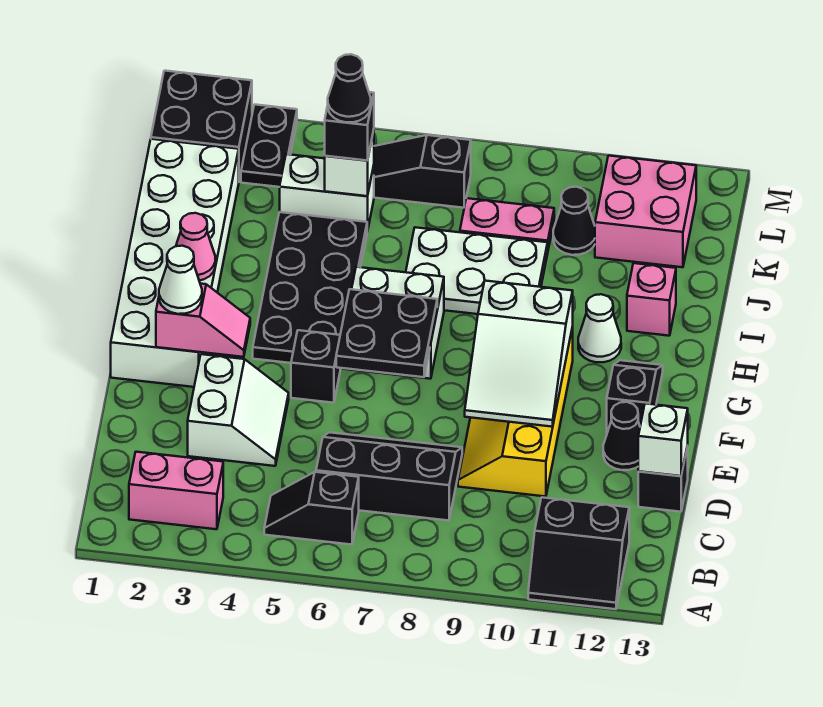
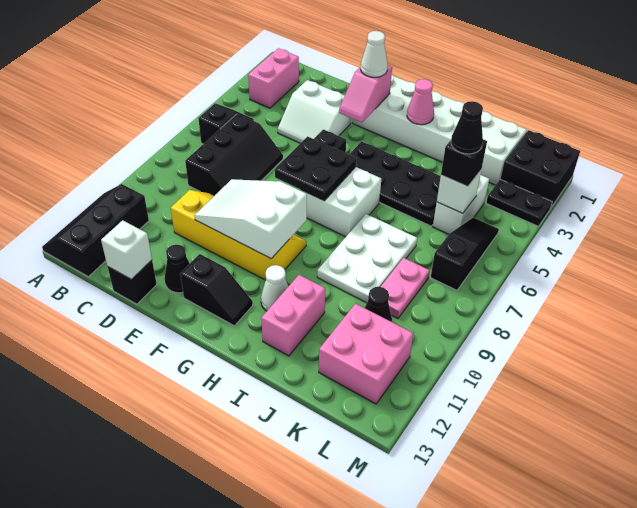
black 2x2 slope [528,497,629,609] -> black 2x3 slope [42,184,149,277]
pink 1x1 brick [627,263,676,336] -> pink 1x2 brick [261,275,325,356]

